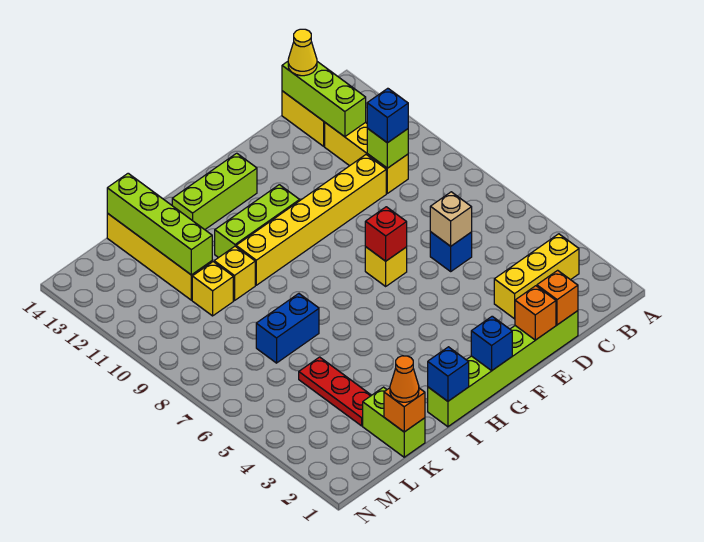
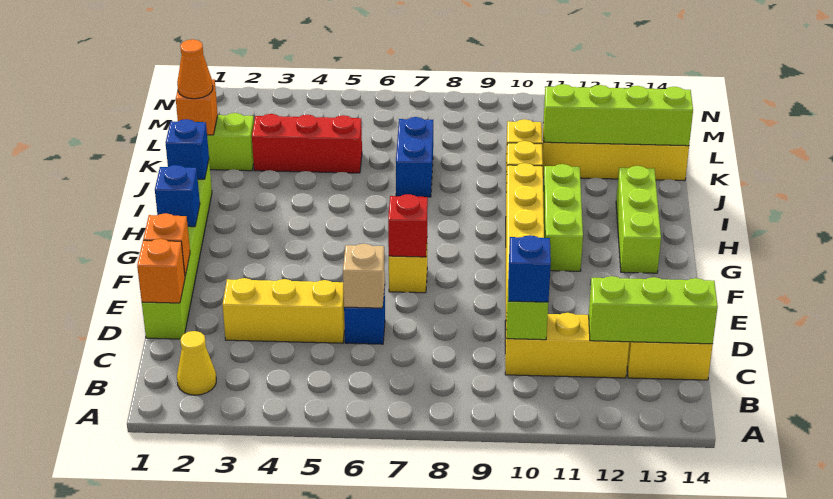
yellow 1x3 brick [494,234,579,319] -> yellow 1x3 brick turned to [223,278,345,343]
yellow 1x1 cone [288,29,317,76] -> yellow 1x1 cone moved to [177,331,216,395]
red 1x3 plate [299,357,371,426] -> red 1x3 brick [252,114,362,173]

